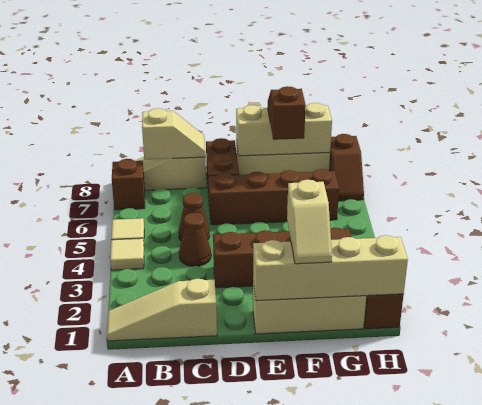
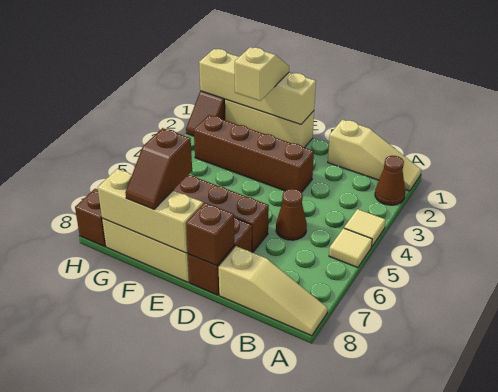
brown 1x1 brick [112,159,145,210] -> brown 1x1 brick moved to [186,203,235,266]
tan 1x2 slope [142,108,206,159] -> none
brown 1x1 cone [179,213,211,266] -> brown 1x1 cone moved to [375,156,405,205]

